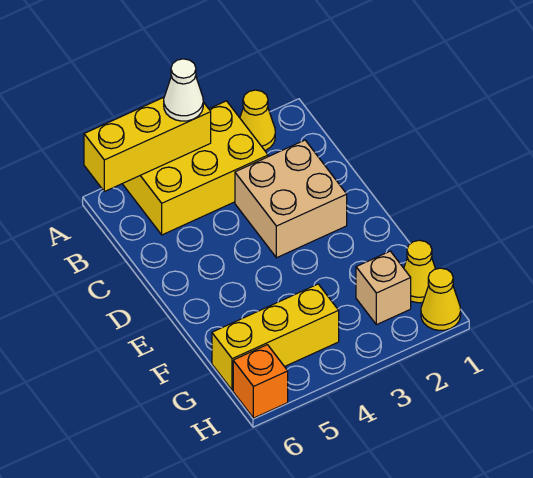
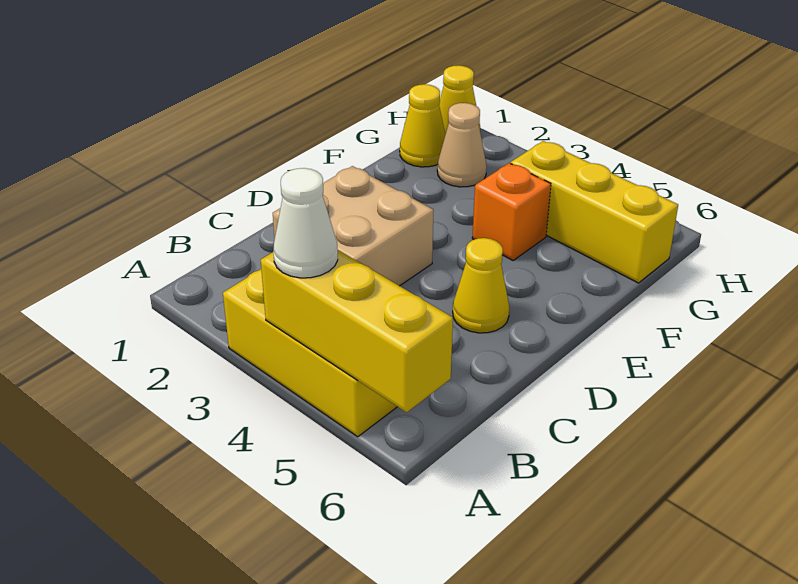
yellow 1x1 cone [240,90,275,150] -> yellow 1x1 cone moved to [453,238,509,333]
tan 1x1 brick [356,251,411,325] -> tan 1x1 cone [437,103,487,187]
orange 1x1 brick [233,345,288,418] -> orange 1x1 brick moved to [472,163,551,260]

